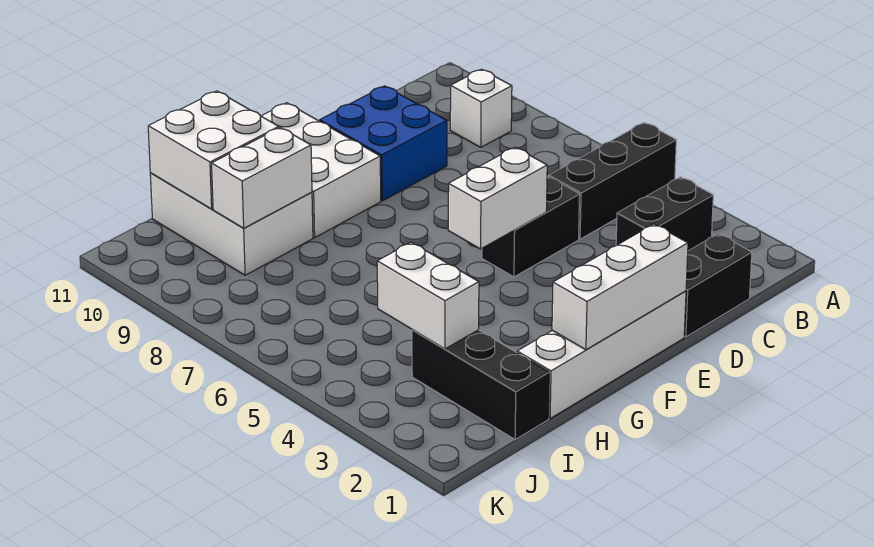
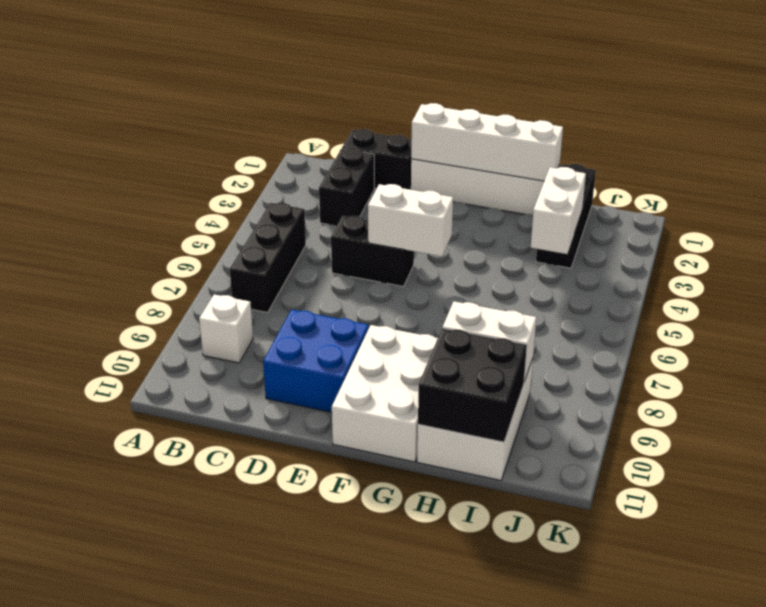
black 1x3 brick [549,123,676,239] -> black 1x3 brick turned to [230,203,306,312]
black 1x2 brick [616,177,713,251] -> black 1x2 brick turned to [319,148,374,226]
white 1x3 brick [552,224,688,350] -> white 1x4 brick [411,103,563,181]
white 2x2 brick [148,91,279,209] -> black 2x2 brick [418,328,527,442]

